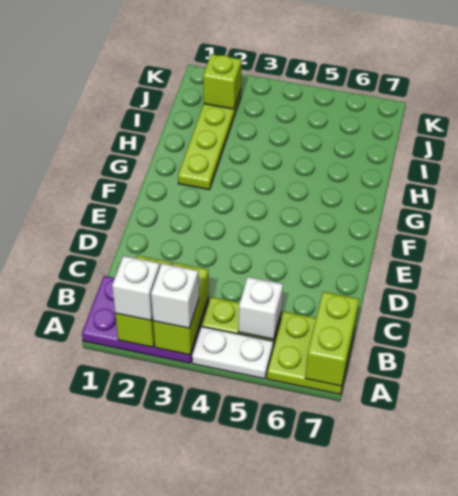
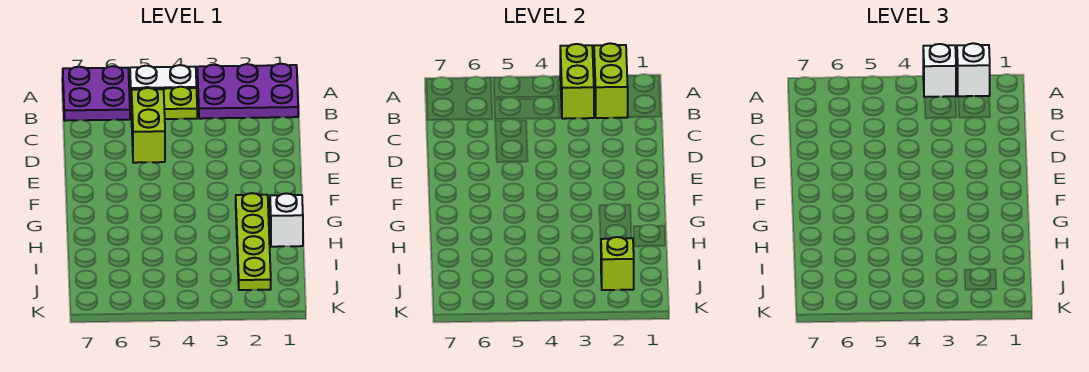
lime 2x2 plate [267,311,355,394] -> purple 2x2 plate [63,66,130,121]
lime 1x2 brick [305,292,359,386] -> lime 1x2 brick moved to [132,88,165,163]
white 1x1 brick [238,277,283,339] -> white 1x1 brick moved to [270,193,303,247]

